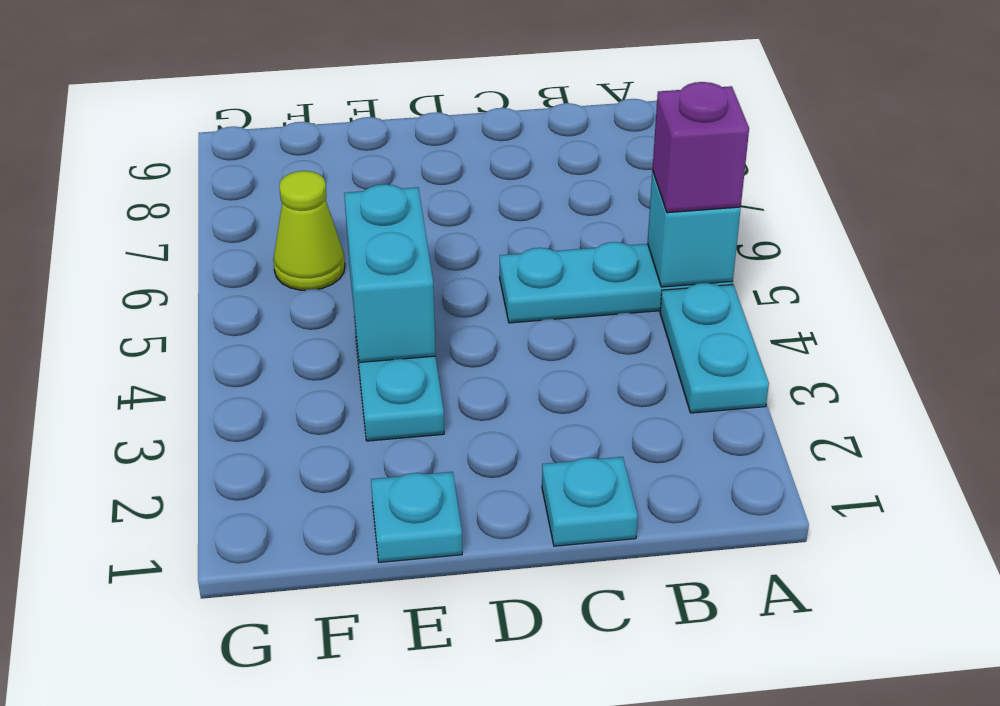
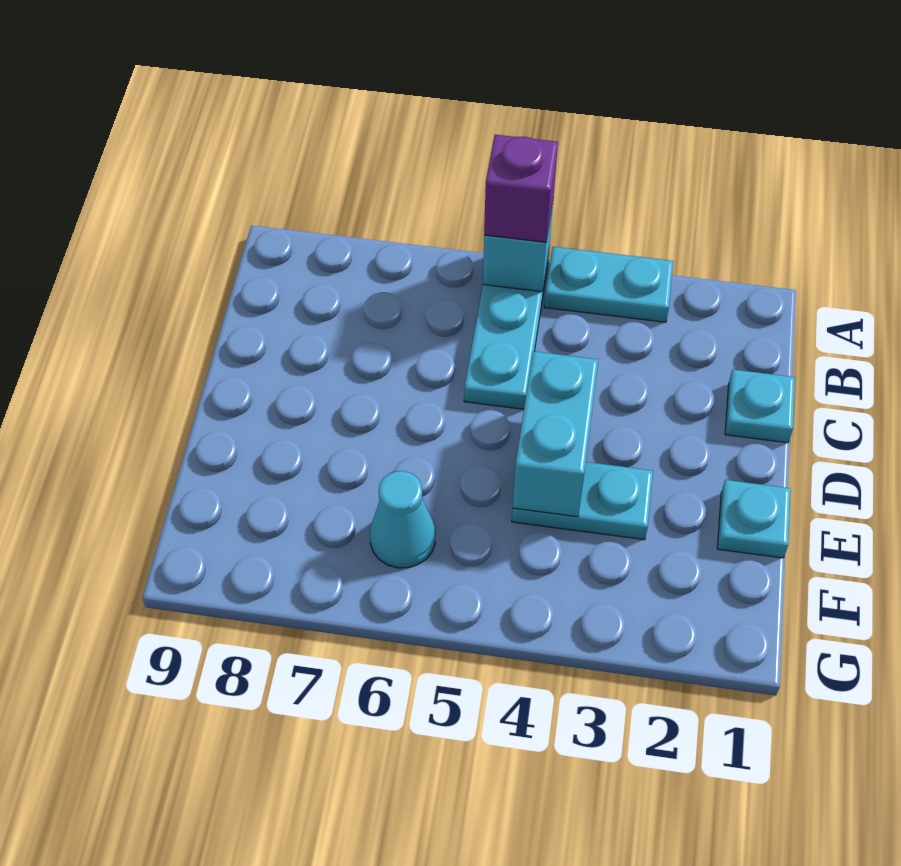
cyan 1x2 brick [344,184,436,362] -> cyan 1x2 brick turned to [513,351,598,517]
lime 1x1 cone [273,171,345,290] -> cyan 1x1 cone [370,471,435,568]

